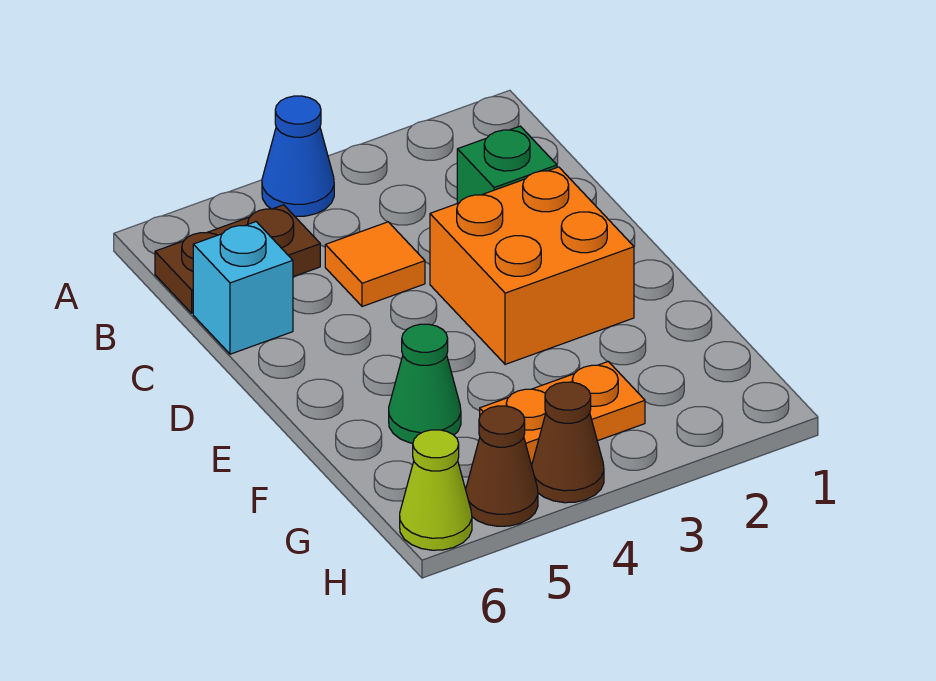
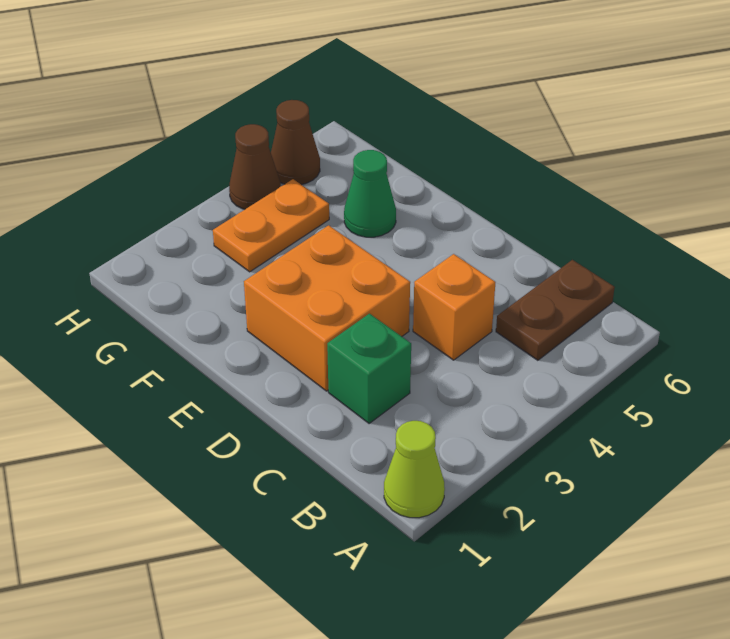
blue 1x1 cone [262,96,334,217] -> none
orange 1x1 tile [325,222,425,307] -> orange 1x1 brick [413,254,495,360]
cyan 1x1 brick [193,222,293,354] -> none
lime 1x1 cone [400,430,472,550] -> lime 1x1 cone moved to [384,421,445,518]

